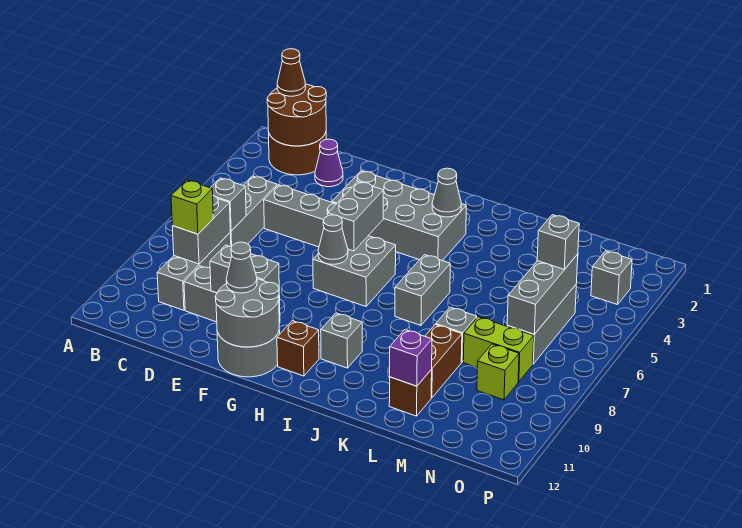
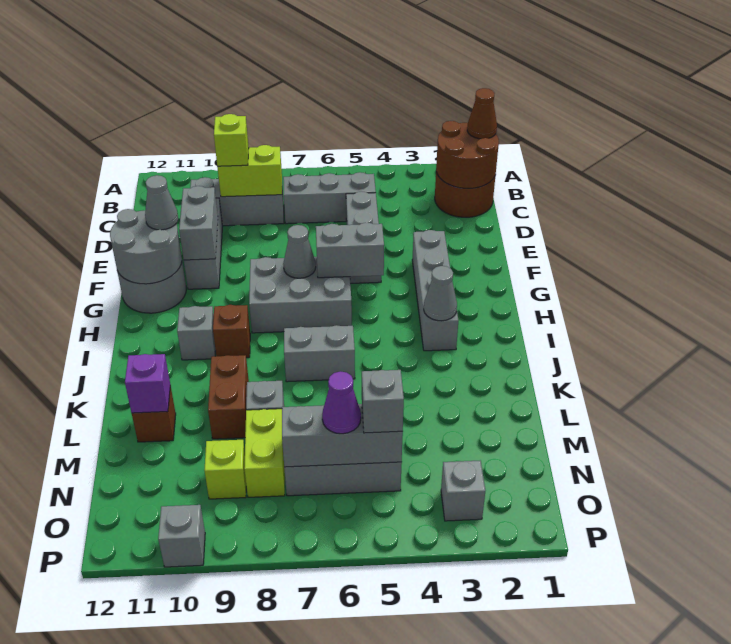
grey 1x1 brick [211,178,246,231] -> grey 1x1 brick moved to [158,505,205,567]
grey 1x2 brick [172,196,230,264] -> lime 1x2 brick [217,145,282,197]
purple 1x1 cone [315,139,343,187] -> purple 1x1 cone moved to [322,371,361,434]
grey 2x4 brick [332,171,466,261] -> grey 1x4 brick [412,230,458,351]
grey 2x2 brick [313,236,396,306] -> grey 2x3 brick [249,257,352,333]
brown 1x1 brick [277,321,319,376] -> brown 1x1 brick moved to [213,305,250,358]
brown 1x2 brick [425,324,462,398] -> brown 1x2 brick turned to [208,355,249,439]

